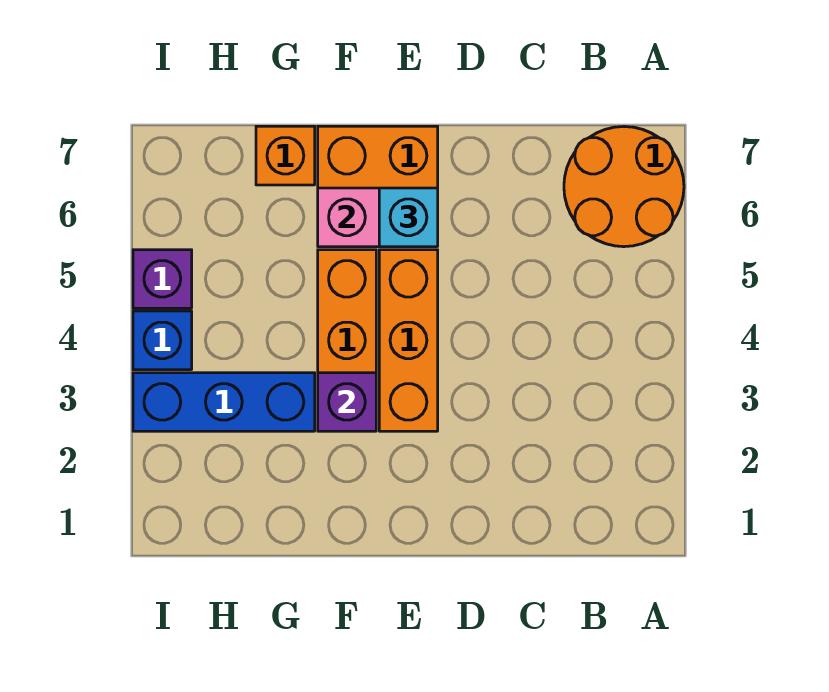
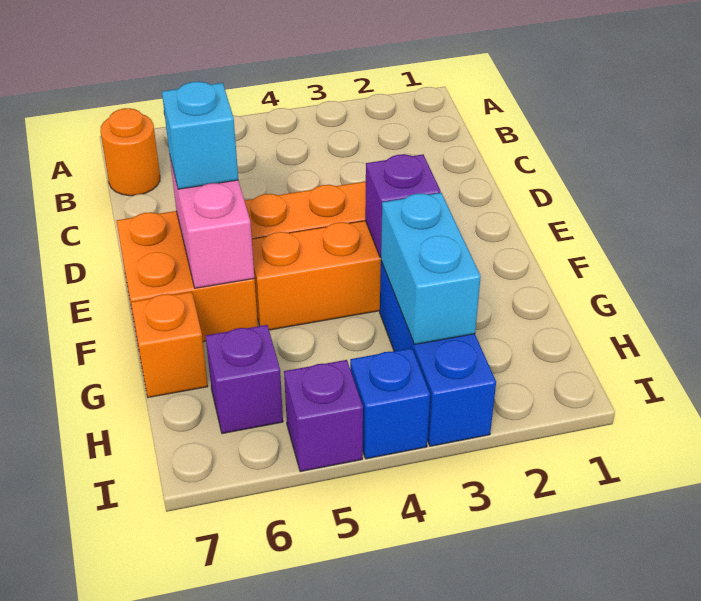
orange 2x2 round brick [564,127,684,247] -> orange 1x1 round brick [100,108,160,196]
none -> cyan 1x2 brick [381,193,481,345]
none -> purple 1x1 brick [206,325,283,434]

